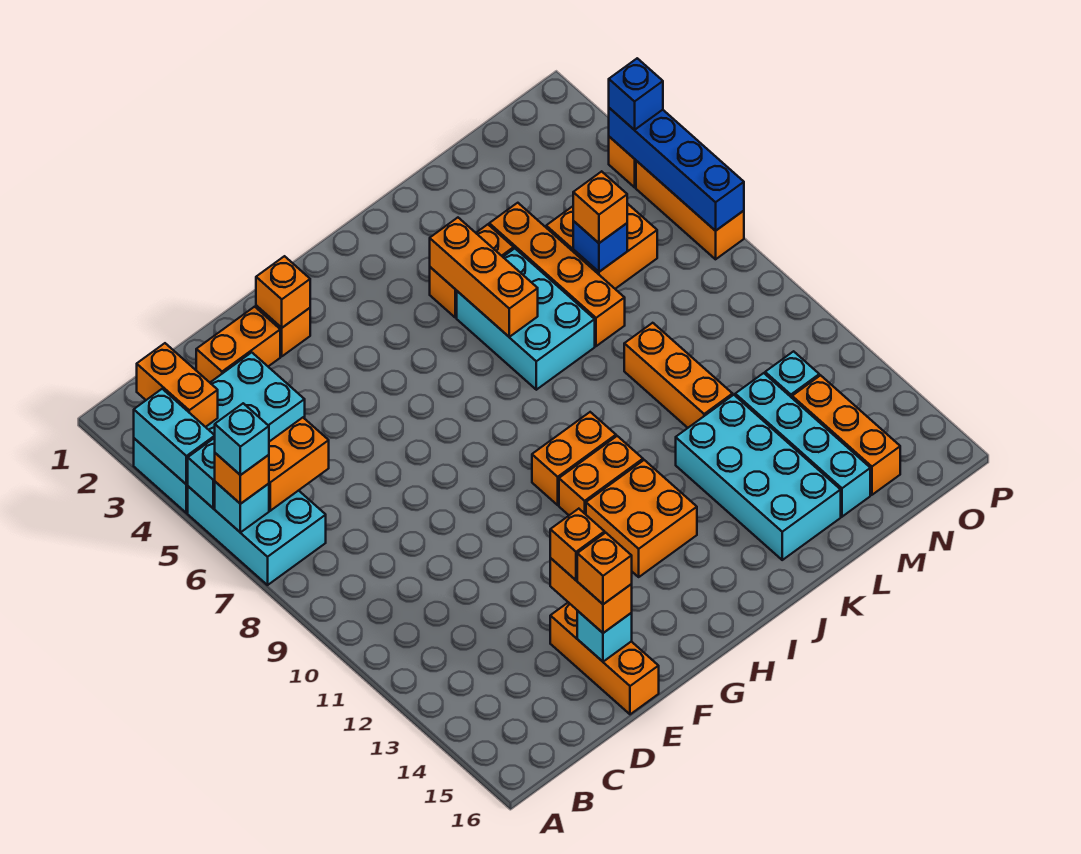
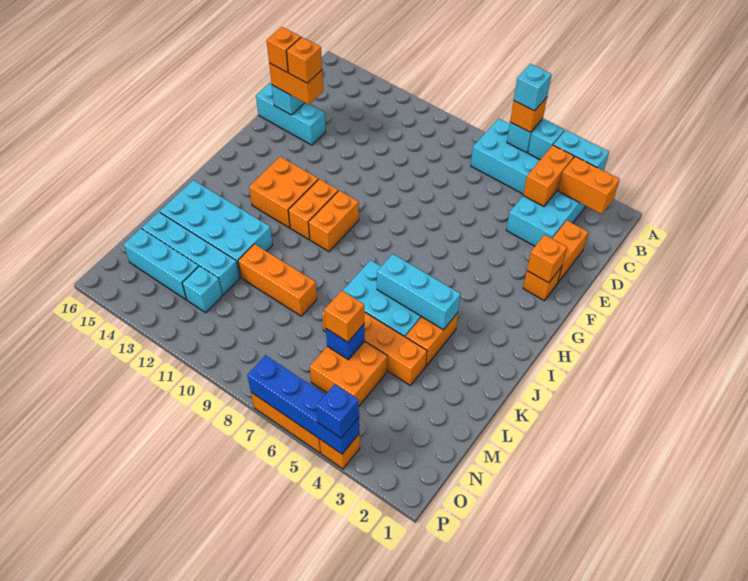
orange 1x2 brick [269,418,329,511] -> orange 1x2 brick moved to [523,145,574,206]
orange 1x3 brick [550,602,659,714] -> cyan 1x3 brick [256,83,326,145]
orange 1x3 brick [430,218,538,337] -> cyan 1x3 brick [377,254,460,330]
orange 1x3 brick [792,375,900,495] -> cyan 1x3 brick [124,229,199,300]

